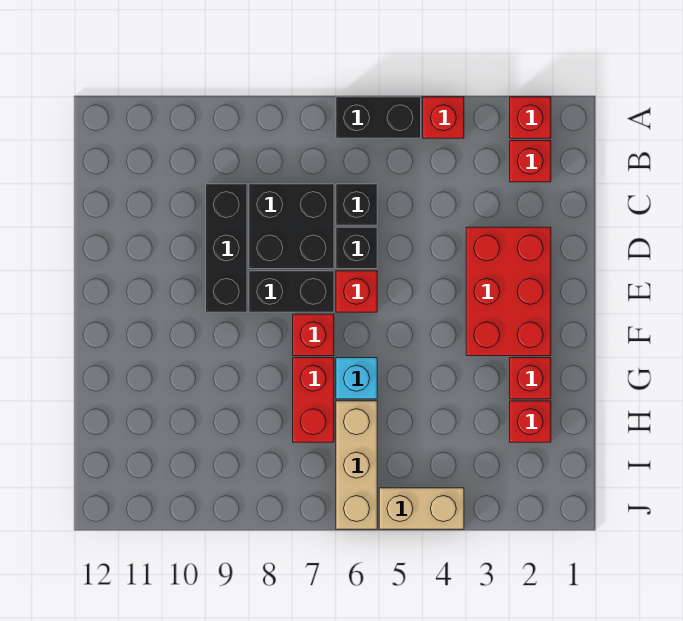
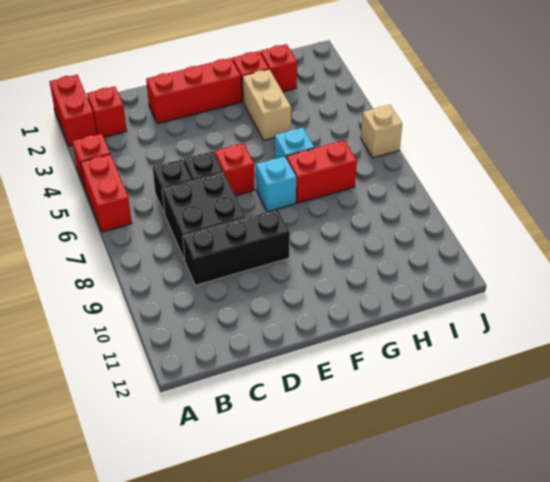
red 1x1 brick [510,97,551,138] -> red 1x2 brick [49,75,97,146]
black 1x2 brick [336,97,421,138] -> red 1x2 brick [81,154,132,232]
red 2x3 brick [466,227,551,356] -> red 1x3 brick [146,58,241,124]
black 1x2 brick [249,271,334,312] -> none
red 1x1 brick [293,314,334,356] -> cyan 1x1 brick [256,156,296,212]
tan 1x3 brick [336,401,377,529] -> tan 1x1 brick [361,105,402,158]
tan 1x2 brick [379,488,464,529] -> tan 1x2 brick moved to [242,69,291,140]

